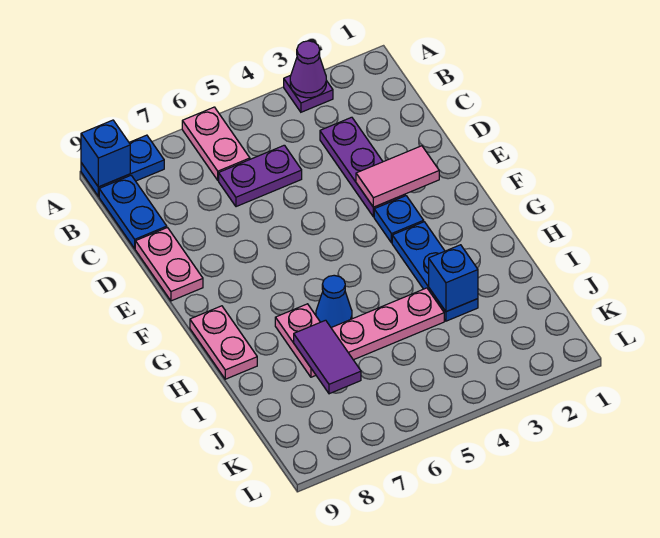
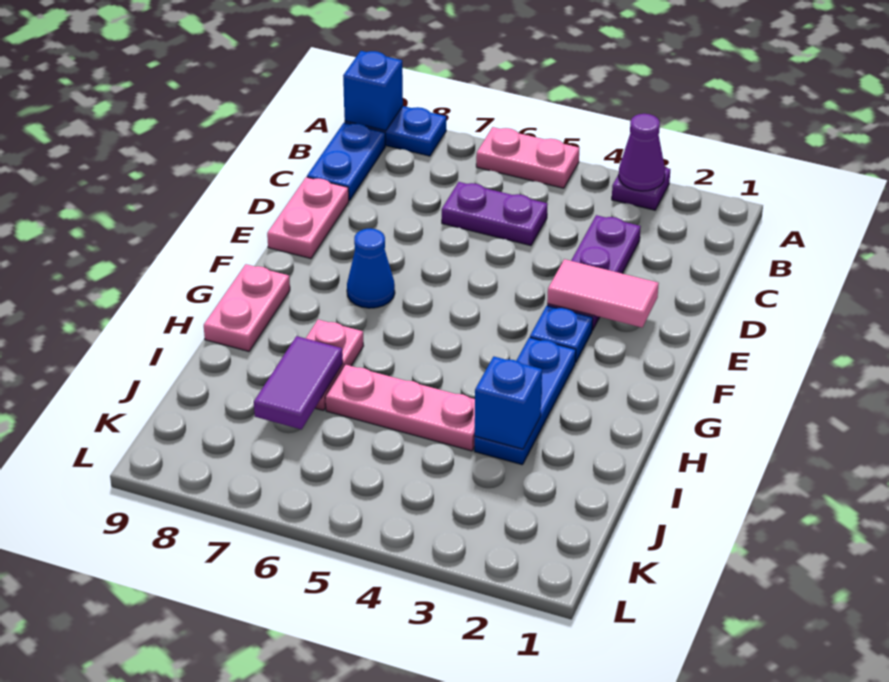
pink 1x2 plate [182,107,250,180] -> pink 1x2 plate turned to [476,127,579,188]
blue 1x1 cone [316,275,352,327] -> blue 1x1 cone moved to [347,228,395,308]

